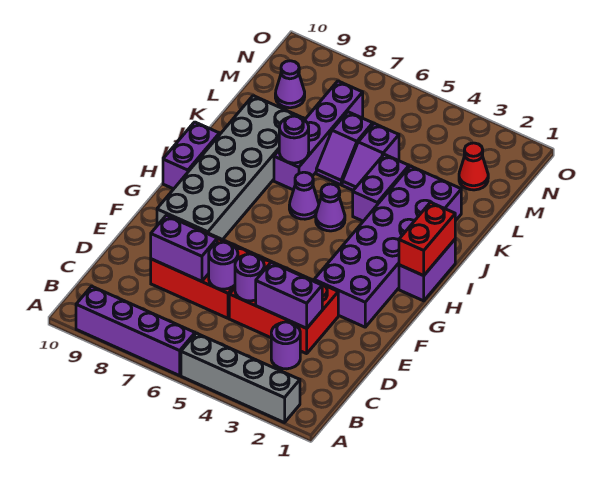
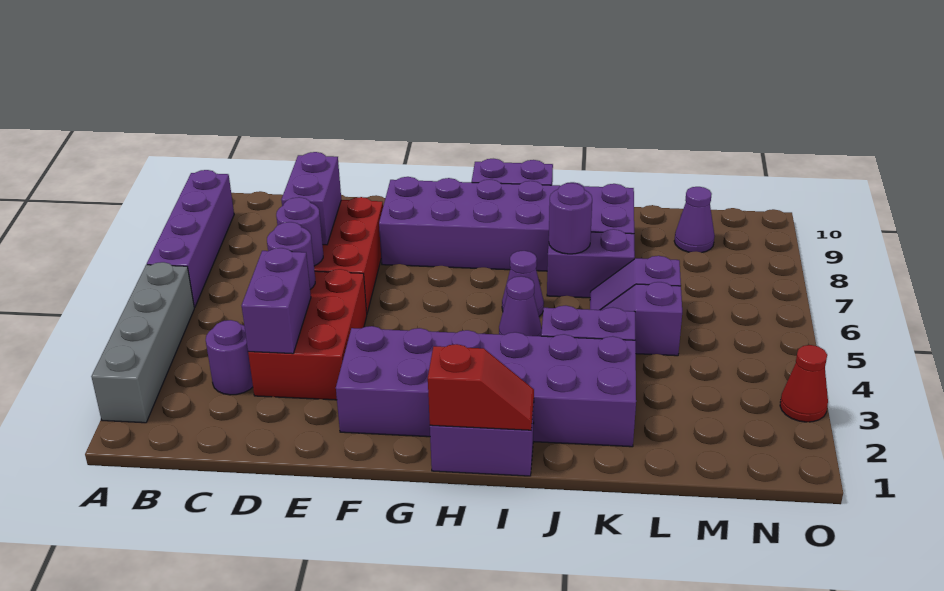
grey 2x6 brick [157,96,304,240] -> purple 2x6 brick [379,177,634,271]
red 1x2 brick [399,202,455,276] -> red 1x2 slope [428,344,534,430]
purple 1x4 brick [274,81,363,190] -> purple 1x2 brick [547,229,635,298]
red 1x1 cone [459,143,488,190] -> red 1x1 cone moved to [780,345,828,422]

